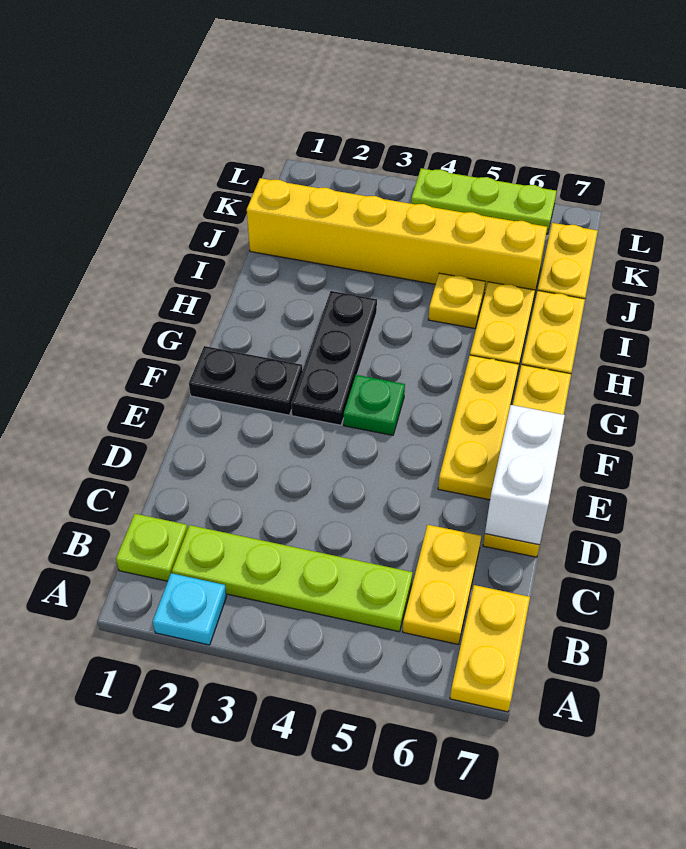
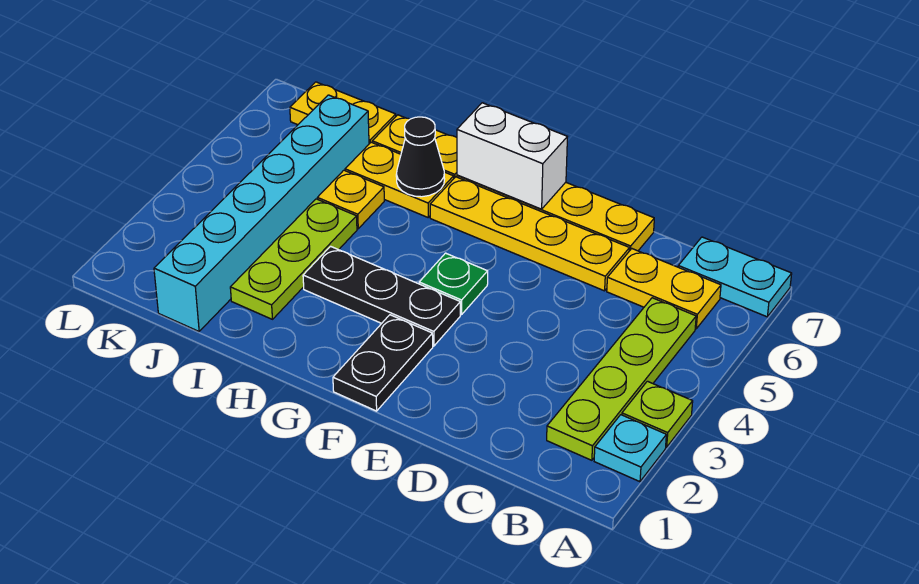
yellow 1x2 plate [450,585,530,712] -> cyan 1x2 plate [678,237,792,317]
lime 1x1 plate [116,514,188,581] -> lime 1x1 plate moved to [622,381,693,447]
white 1x2 brick [485,405,565,545] -> white 1x2 brick moved to [457,103,567,209]
yellow 1x3 plate [438,355,519,500] -> yellow 1x4 plate [430,177,629,291]
none -> black 1x1 cone [396,117,444,197]
yellow 1x6 brick [247,178,547,295] -> cyan 1x6 brick [154,95,369,331]
lime 1x3 plate [411,168,557,234] -> lime 1x3 plate moved to [230,199,357,319]

